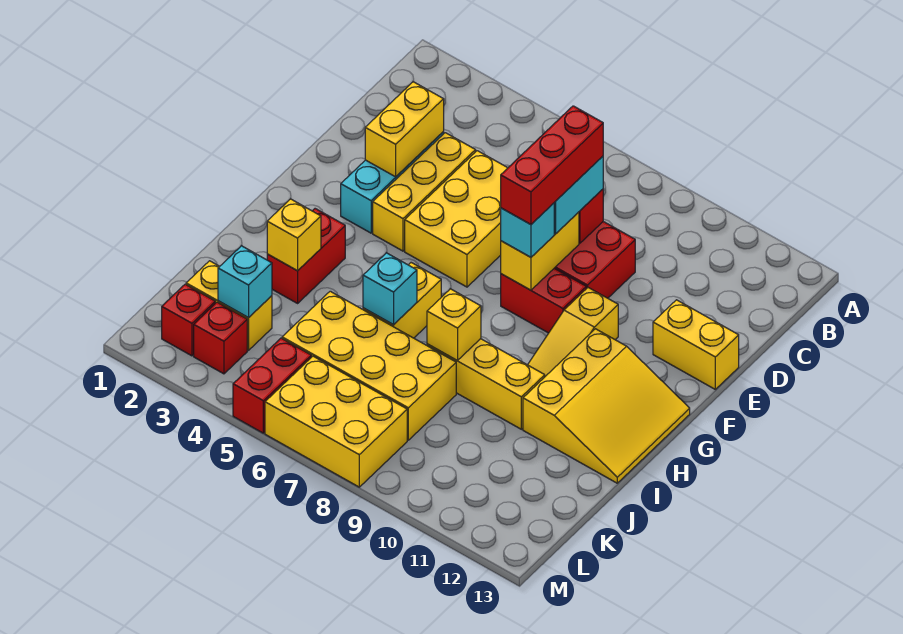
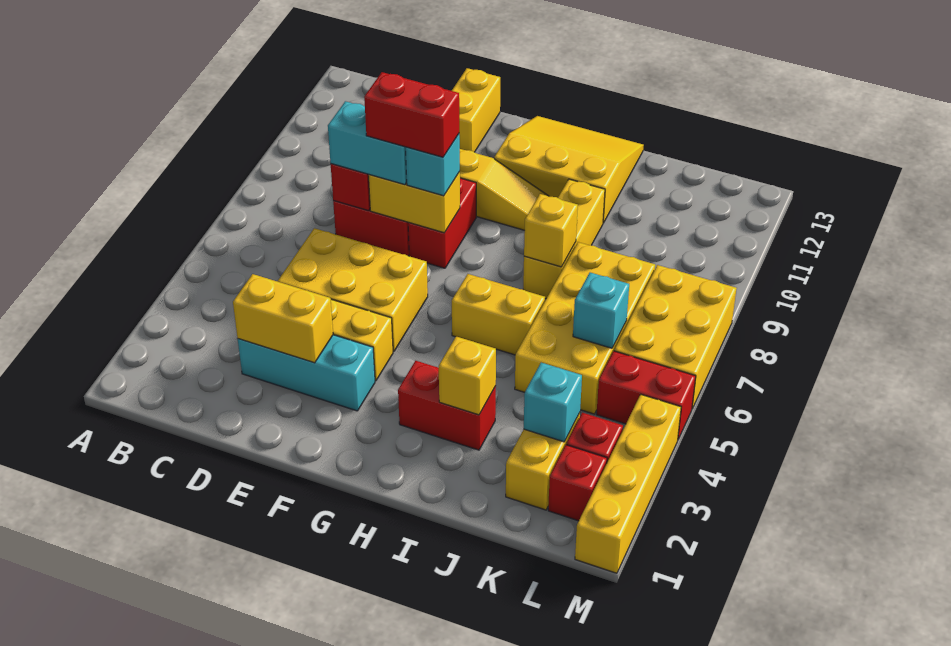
red 1x3 brick [501,106,603,224] -> red 1x2 brick [364,72,459,157]
cyan 1x1 brick [363,253,417,325] -> cyan 1x1 brick moved to [573,273,629,348]
none -> yellow 1x4 brick [575,395,681,573]

